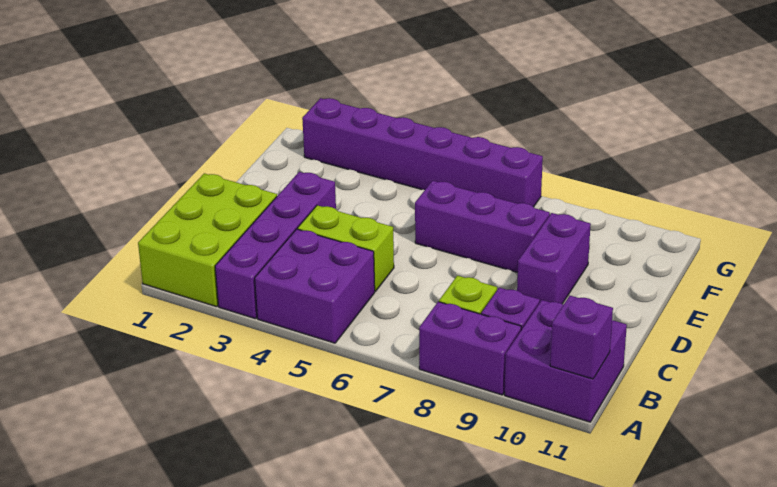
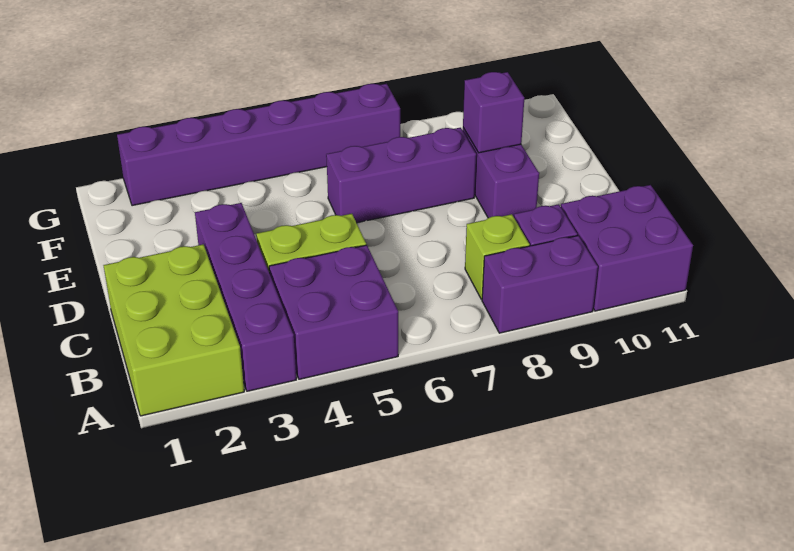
purple 1x1 brick [550,296,613,379] -> purple 1x1 brick moved to [463,72,524,153]

